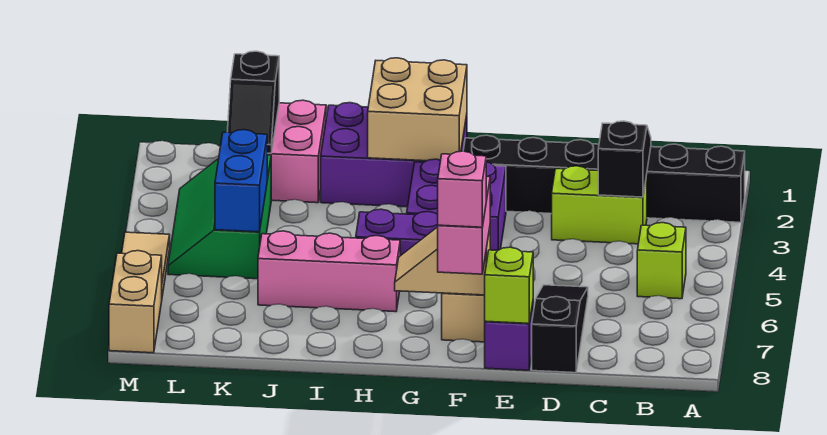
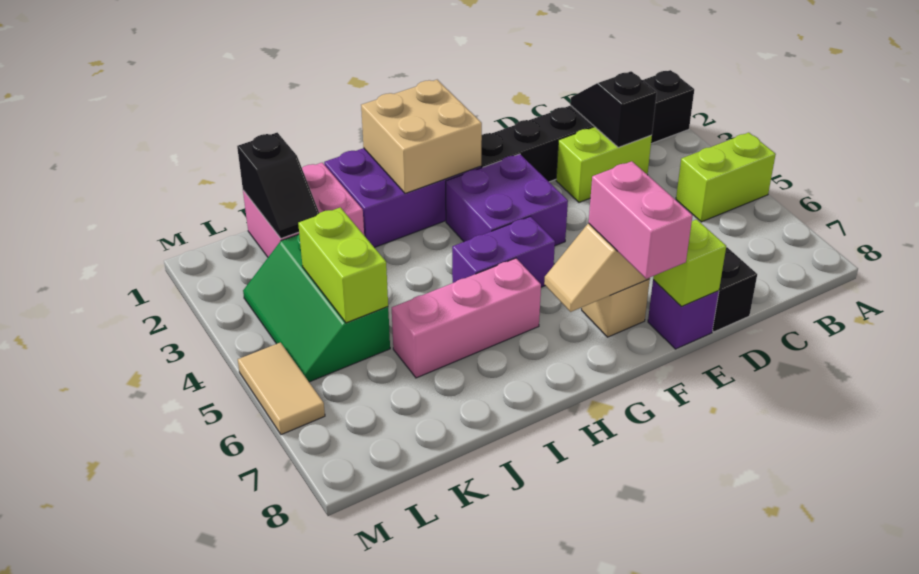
lime 1x1 brick [637,223,686,299] -> lime 1x2 brick [676,133,776,222]
pink 1x1 brick [437,151,486,227] -> none
blue 1x2 brick [215,130,268,232] -> lime 1x2 brick [298,207,388,323]
tan 1x2 brick [109,251,162,353] -> none

